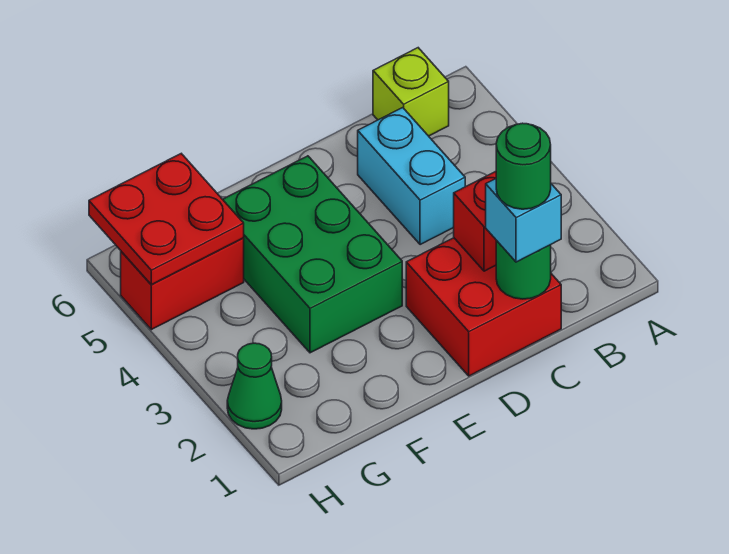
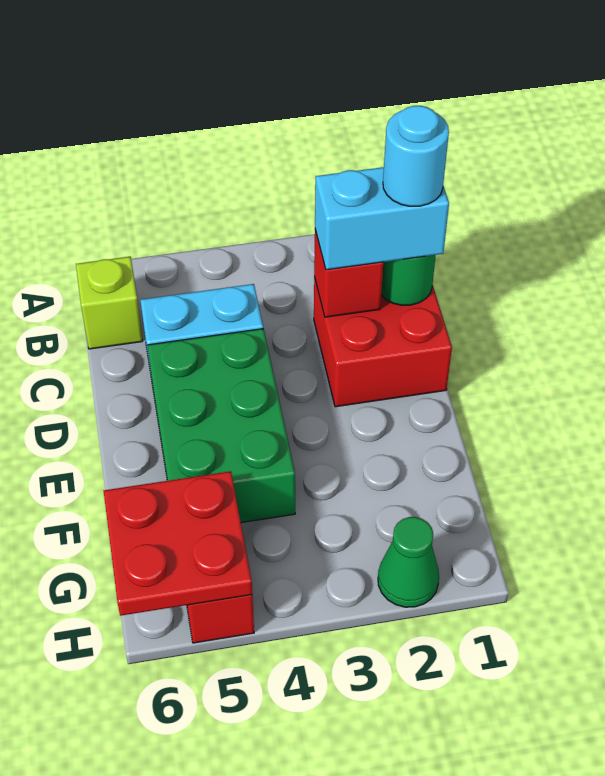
cyan 1x1 brick [486,179,561,262] -> cyan 1x2 brick [315,167,449,270]
green 1x1 round brick [496,123,551,209] -> cyan 1x1 round brick [383,106,449,206]
green 2x3 brick [223,156,402,353] -> green 2x3 brick turned to [147,329,295,523]

